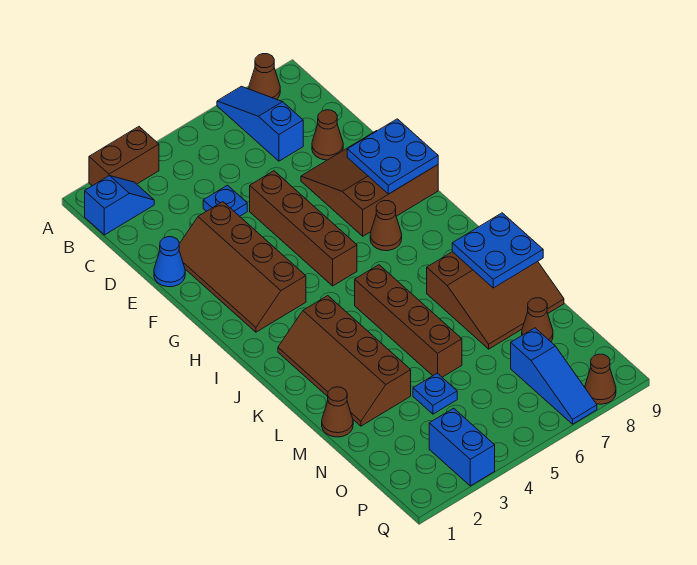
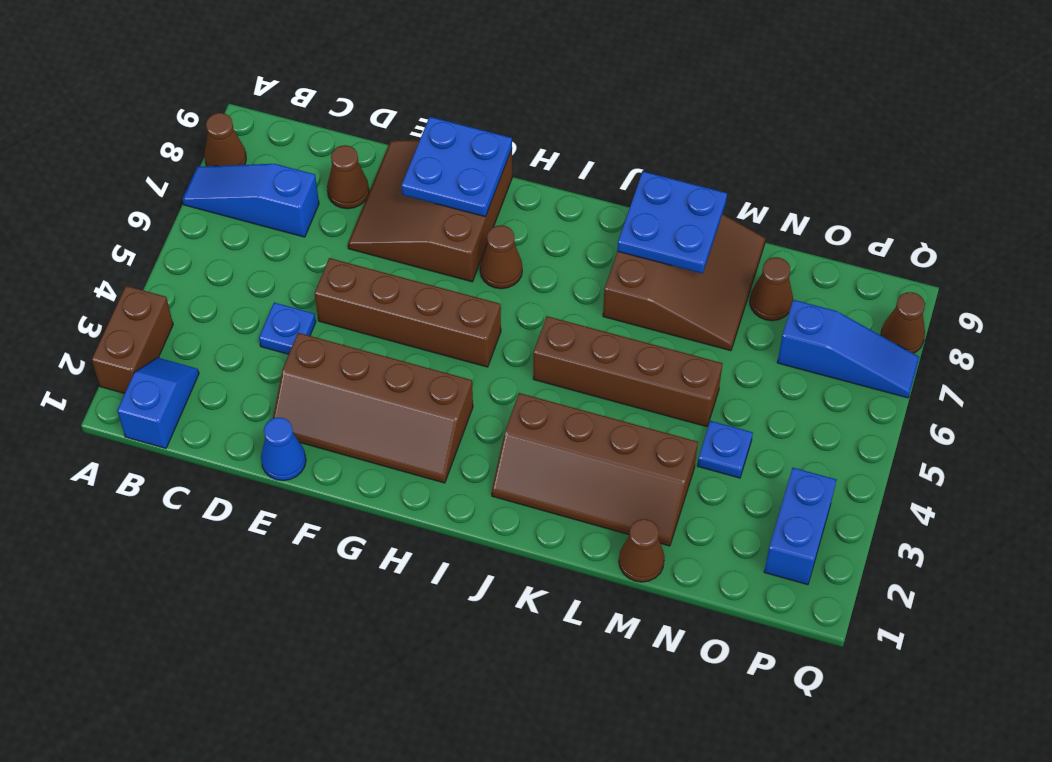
blue 1x2 brick [429,408,495,486] -> blue 1x2 brick turned to [764,468,836,585]

